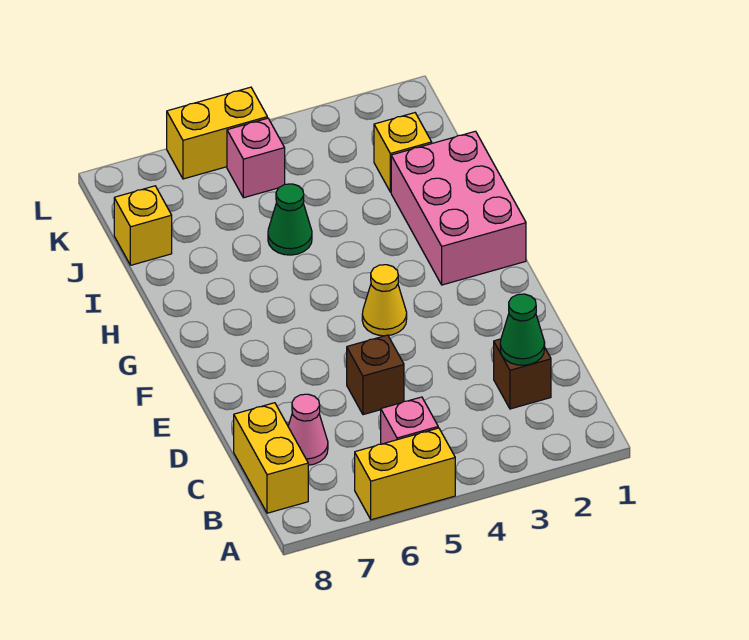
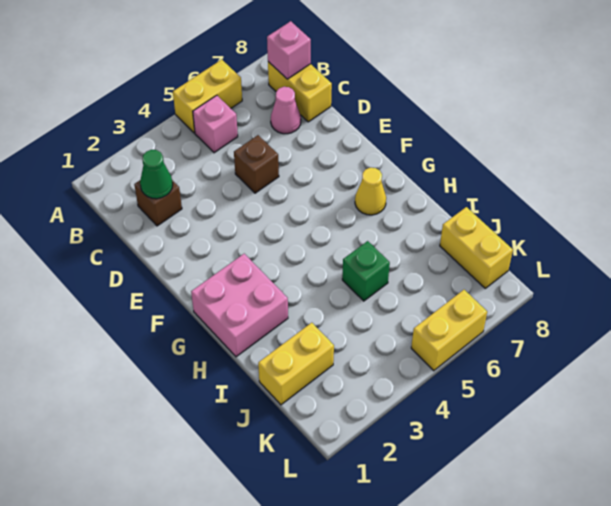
yellow 1x1 cone [362,265,407,336] -> yellow 1x1 cone moved to [355,168,386,215]
pink 2x3 brick [391,131,526,285] -> pink 2x2 brick [191,254,288,357]
green 1x1 cone [268,184,312,255] -> green 1x1 brick [342,241,390,301]
yellow 1x1 brick [374,113,432,192] -> yellow 1x2 brick [258,323,334,405]
yellow 1x1 brick [114,186,172,265] -> yellow 1x2 brick [440,207,513,288]
pink 1x1 brick [227,118,285,198] -> pink 1x1 brick moved to [267,21,311,79]

